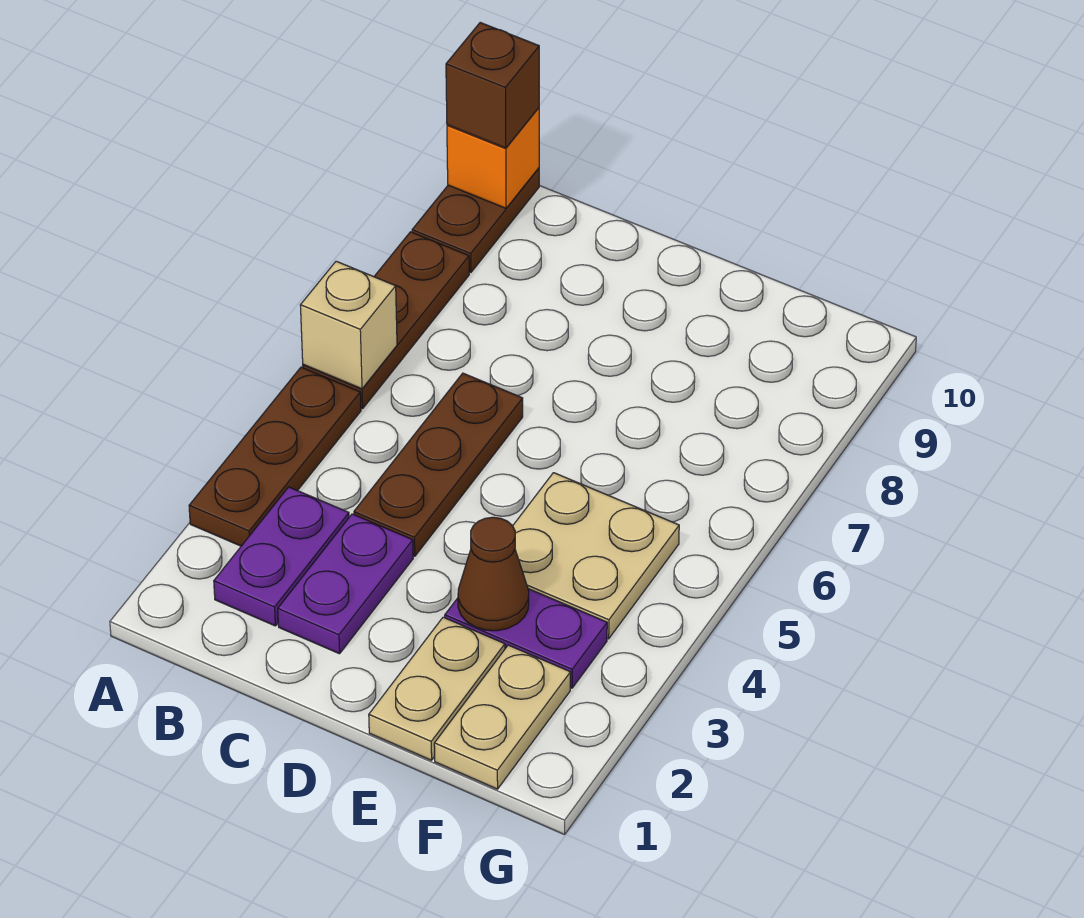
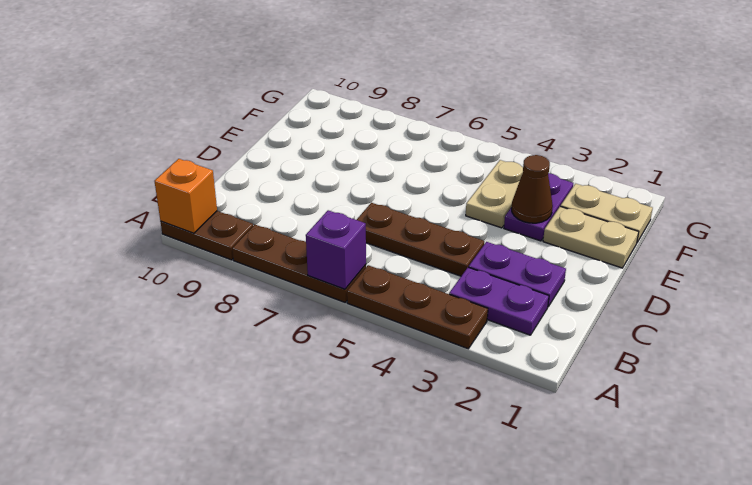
tan 1x1 brick [300,261,397,389] -> purple 1x1 brick [306,210,366,289]
brown 1x1 brick [446,23,539,148] -> none
tan 2x2 plate [513,473,679,639] -> tan 1x2 plate [466,160,523,228]

